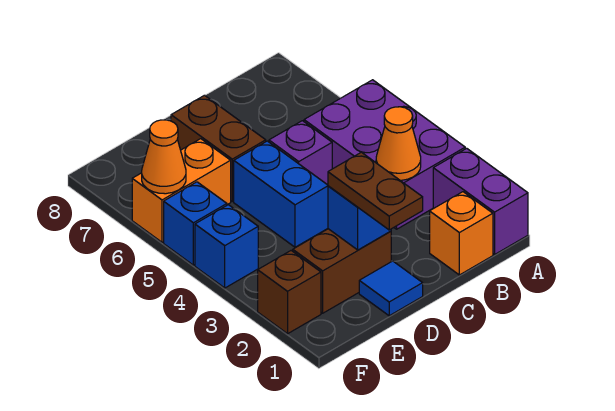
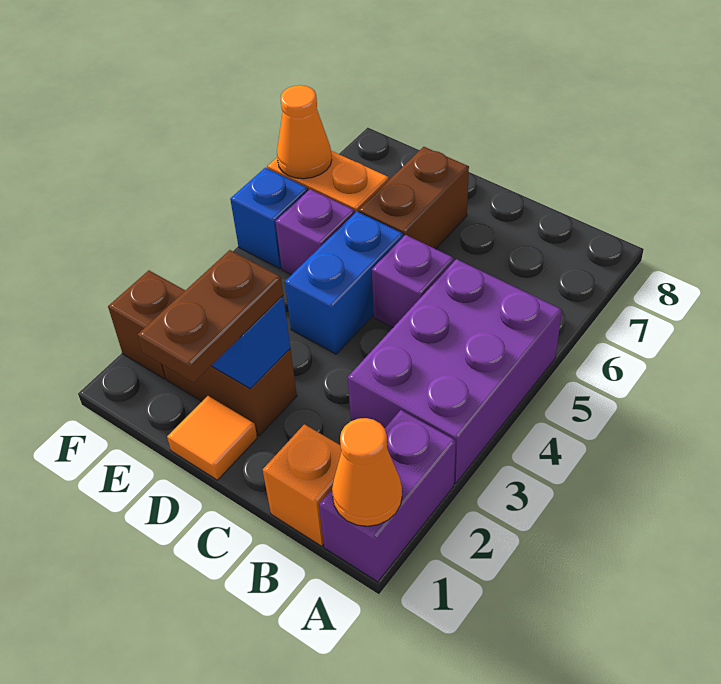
orange 1x1 cone [376,107,421,180] -> orange 1x1 cone moved to [332,418,402,526]
blue 1x1 tile [359,261,423,316] -> orange 1x1 tile [167,396,257,480]
none -> purple 1x1 brick [275,189,355,275]
blue 1x1 brick [195,205,258,288] -> none

